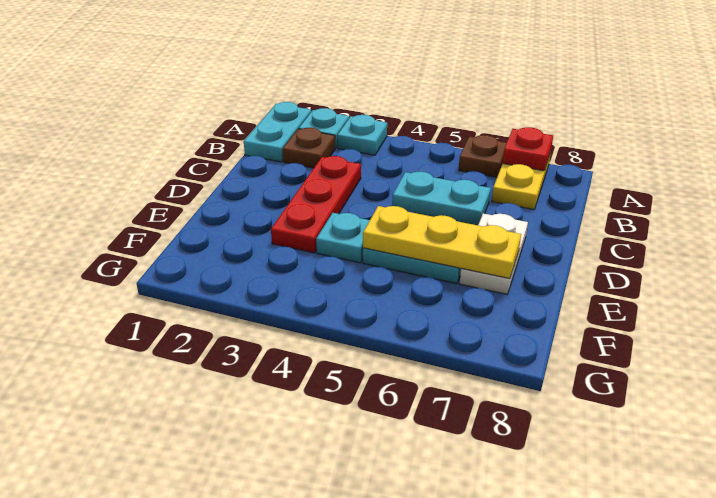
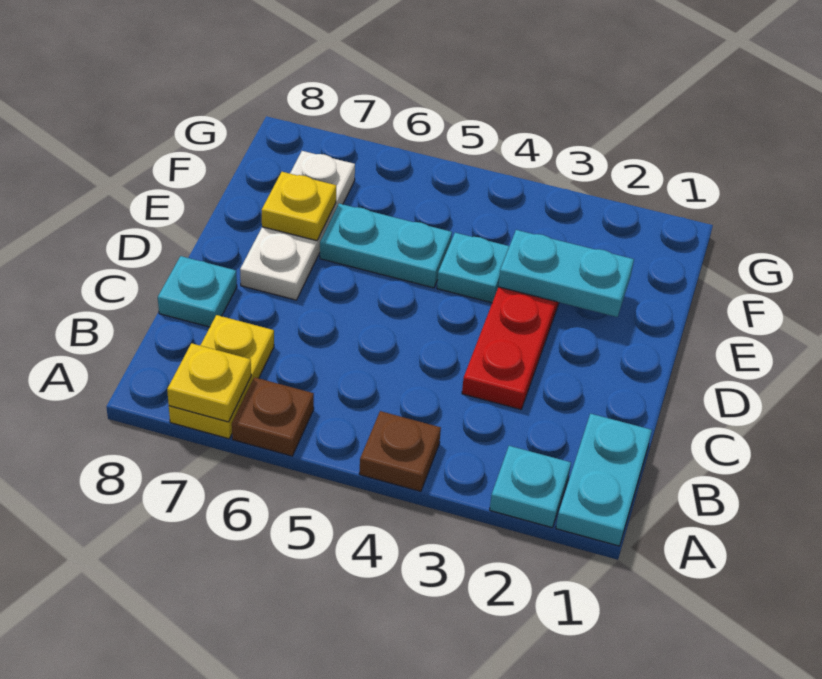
cyan 1x1 plate [337,115,387,155] -> cyan 1x1 plate moved to [158,256,237,327]
red 1x1 plate [503,127,553,171] -> yellow 1x1 plate [167,343,251,422]
brown 1x1 plate [283,128,335,168] -> brown 1x1 plate moved to [359,411,441,491]
cyan 1x2 plate [392,172,491,225] -> cyan 1x2 plate moved to [498,230,634,317]
white 1x2 plate [460,213,528,294] -> white 1x3 plate [240,151,355,300]
yellow 1x3 plate [363,206,521,279] -> yellow 1x1 plate [262,172,336,241]

